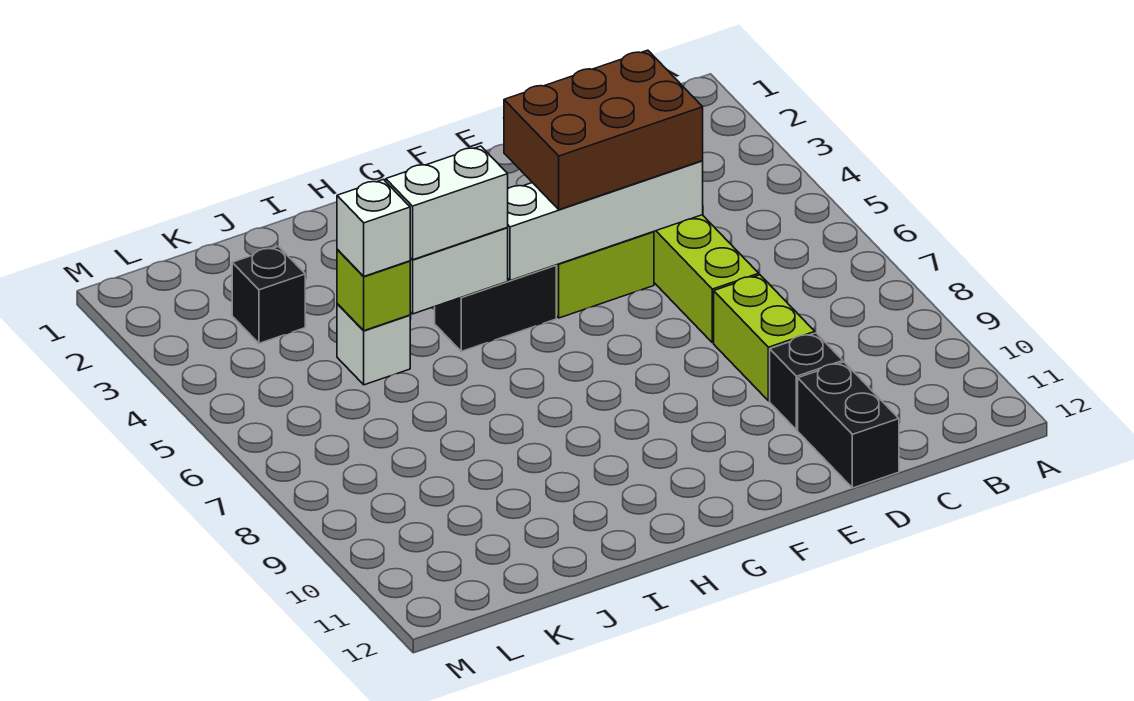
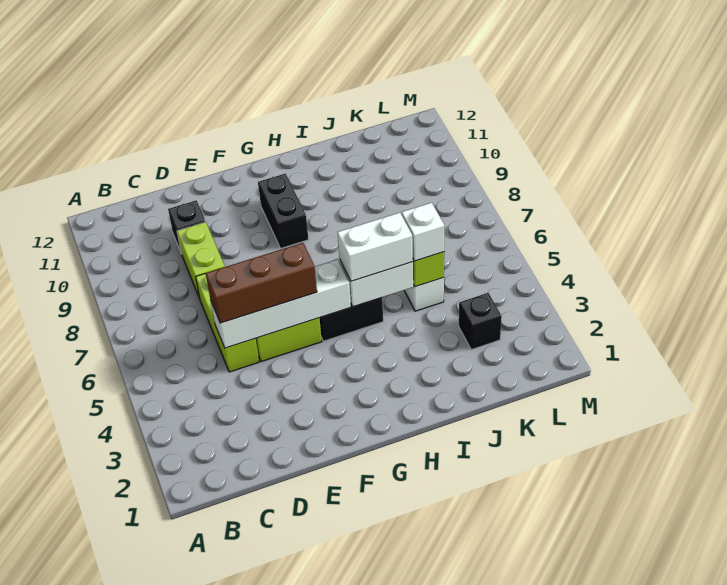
brown 2x3 brick [504,50,703,210] -> brown 1x3 brick [206,243,317,323]
black 1x2 brick [798,362,899,488] -> black 1x2 brick moved to [258,173,309,248]

